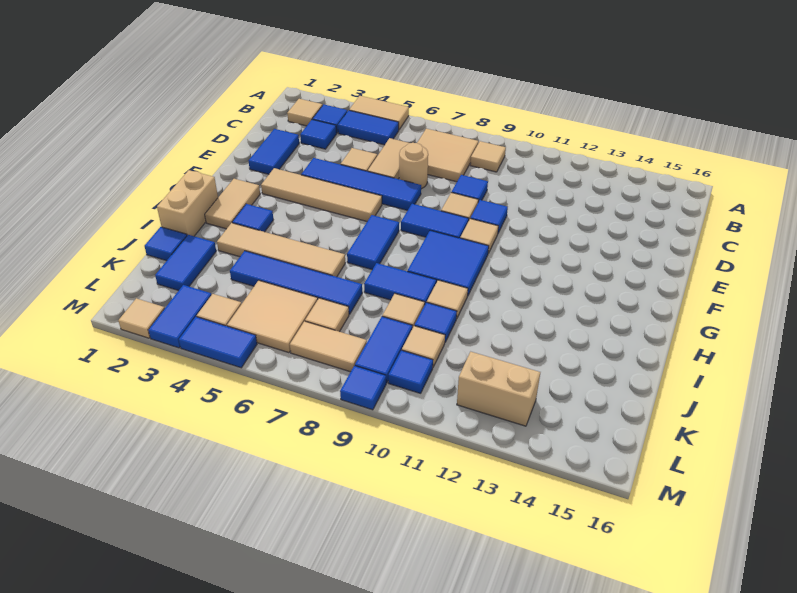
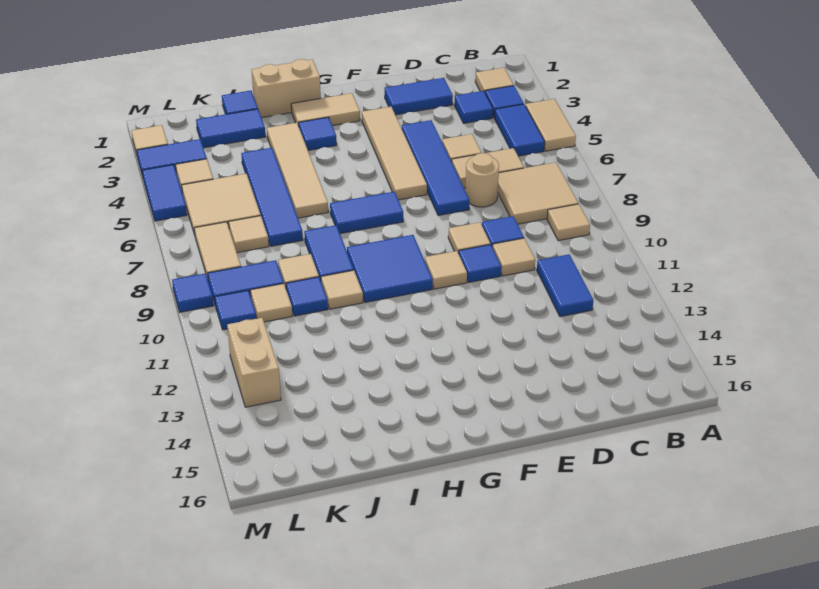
none -> tan 1x1 tile [492,238,535,276]
blue 1x2 tile [401,204,469,238] -> blue 1x2 tile moved to [537,254,593,317]

